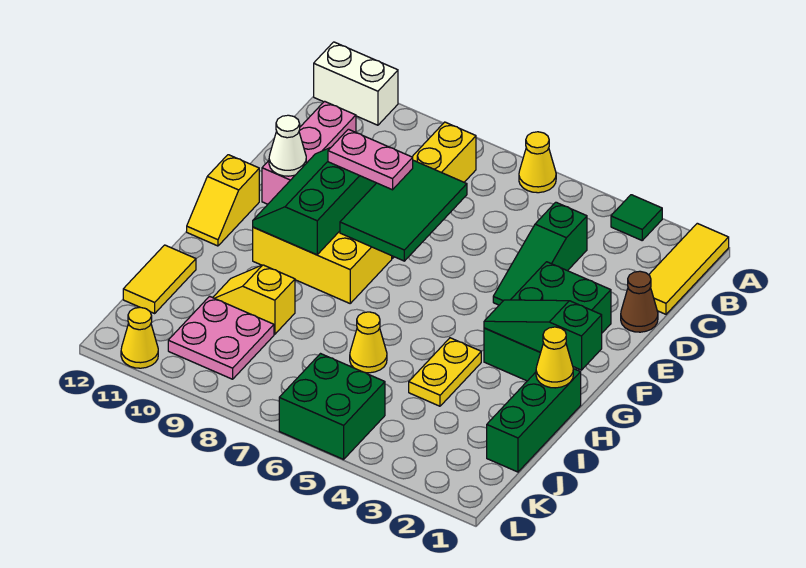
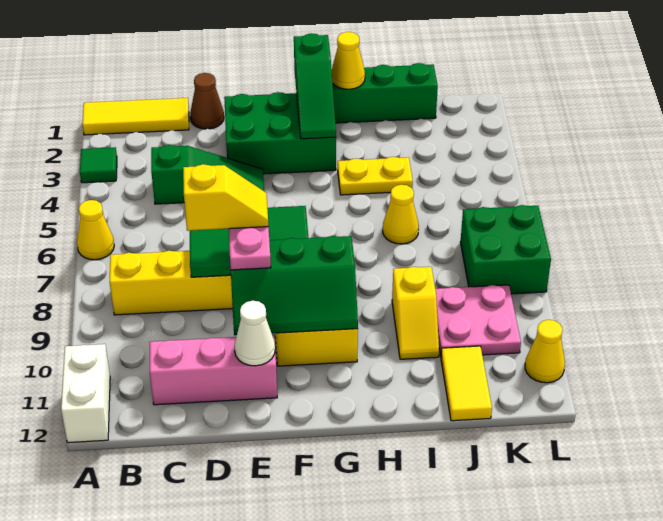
yellow 1x2 slope [187,155,259,246] -> yellow 1x2 slope moved to [183,164,268,231]
yellow 1x2 tile [123,245,196,313] -> yellow 1x2 tile turned to [441,346,492,421]
green 2x2 brick [279,354,385,459] -> green 2x2 brick moved to [460,205,551,294]

